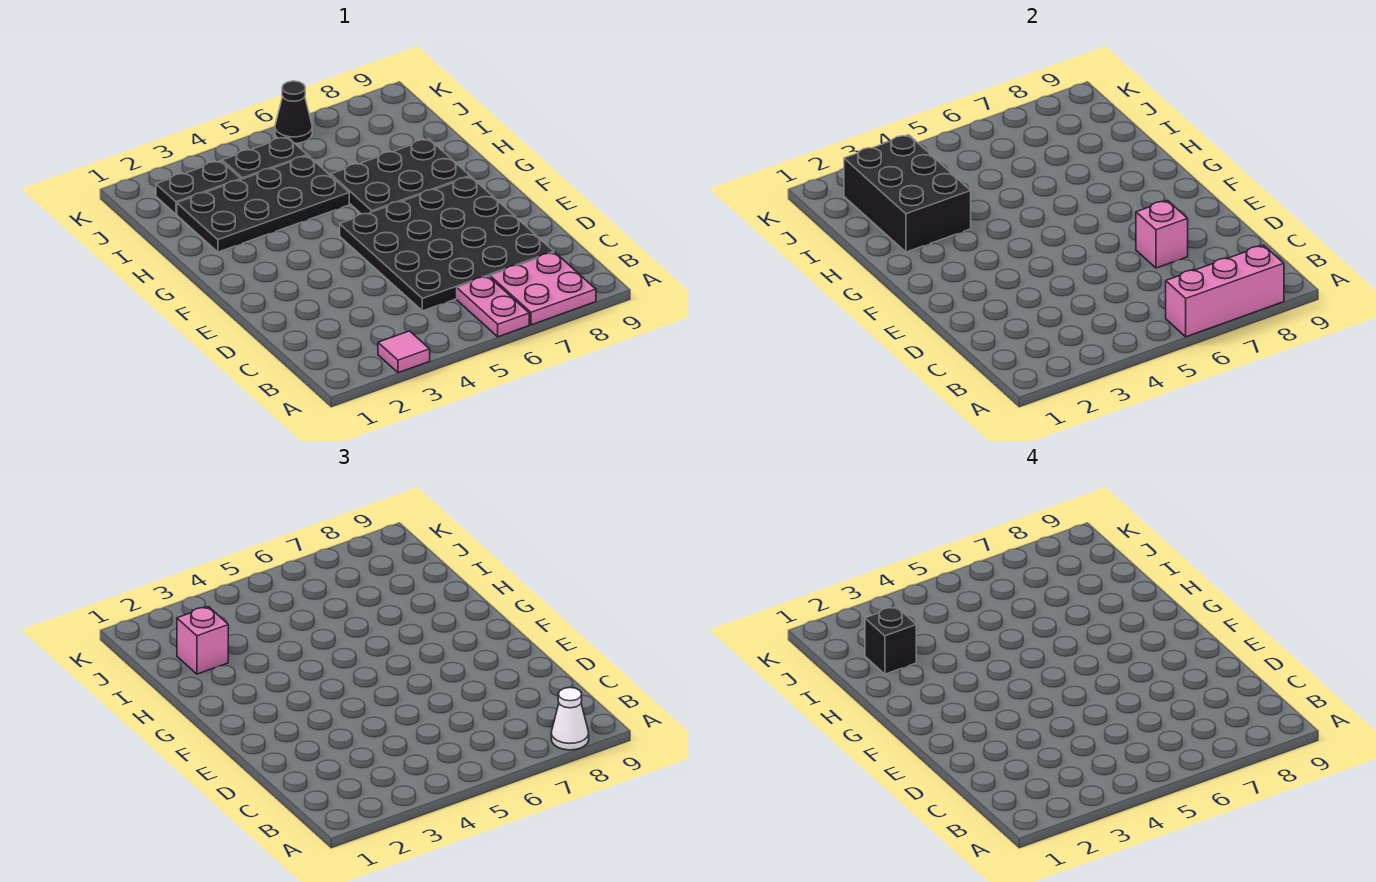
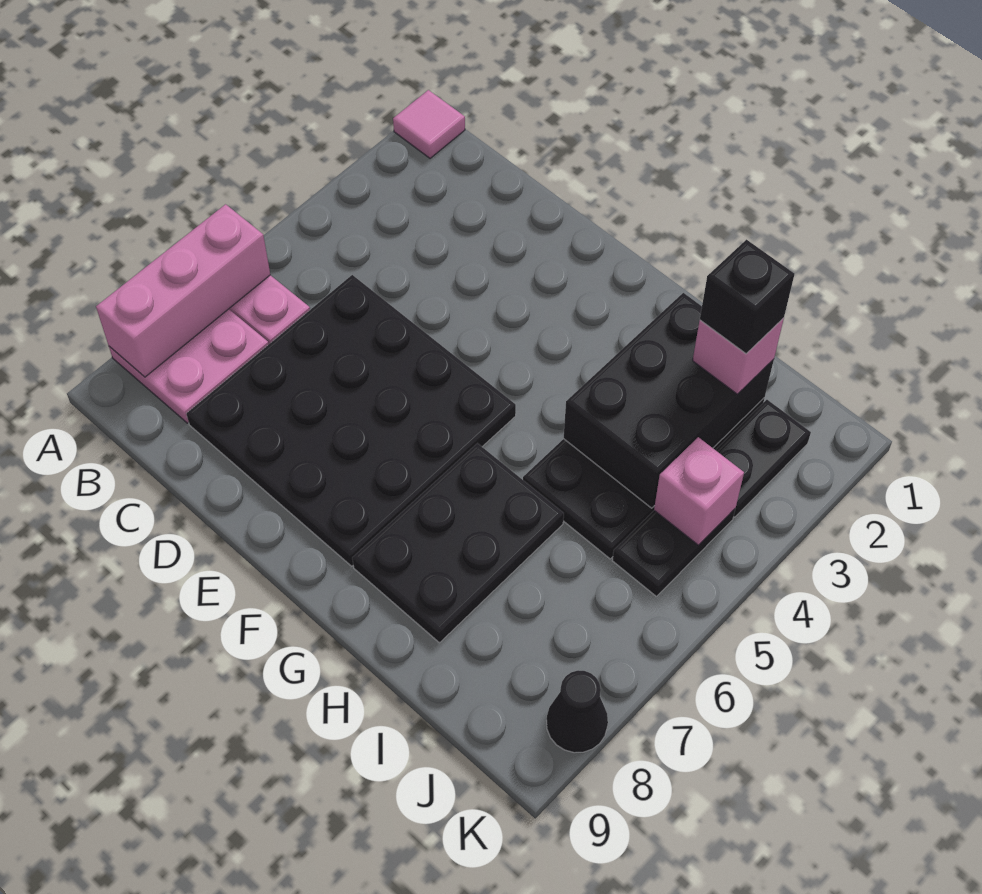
pink 1x1 tile [378,331,430,373] -> pink 1x1 tile moved to [393,90,465,158]
white 1x1 cone [551,687,589,750] -> none
pink 1x1 brick [1136,201,1188,268] -> pink 1x1 brick moved to [654,437,744,545]
black 2x3 brick [844,135,971,252] -> black 2x3 brick turned to [564,293,774,508]
black 1x1 cone [275,81,312,143] -> black 1x1 cone moved to [547,670,608,753]

